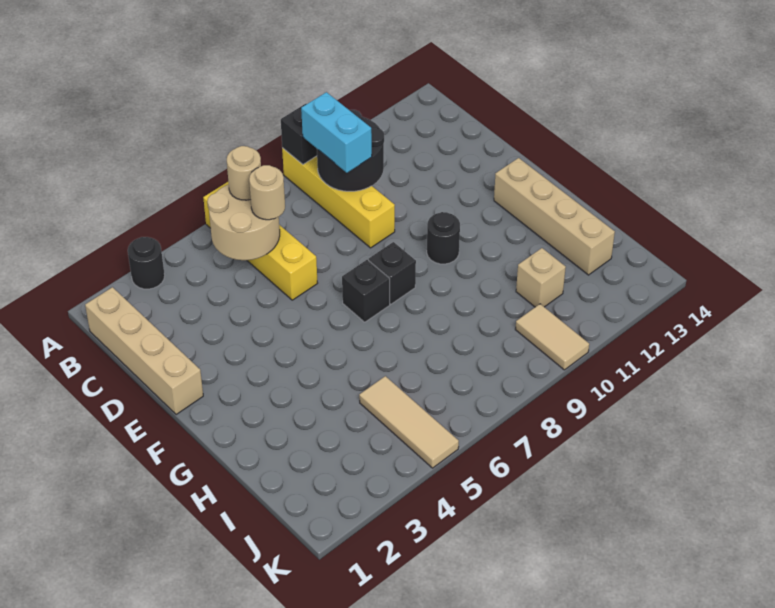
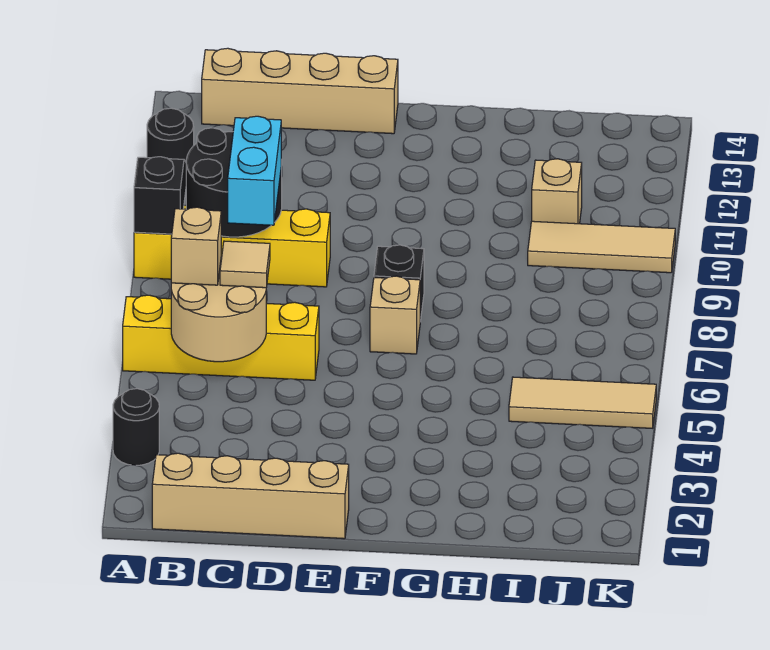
tan 1x1 round brick [227,146,261,200] -> tan 1x1 brick [171,207,221,285]
cyan 1x2 brick [301,92,372,173] -> cyan 1x2 brick turned to [228,116,281,225]
tan 1x1 round brick [249,165,285,220] -> tan 1x1 tile [220,241,270,288]
black 1x1 brick [342,260,390,322] -> tan 1x1 brick [370,276,420,354]
black 1x1 round brick [427,212,460,264] -> black 1x1 round brick moved to [147,108,194,162]
tan 1x4 brick [494,158,615,275] -> tan 1x4 brick moved to [202,48,398,134]
tan 1x2 tile [515,304,589,370] -> tan 1x3 tile [528,221,675,273]

